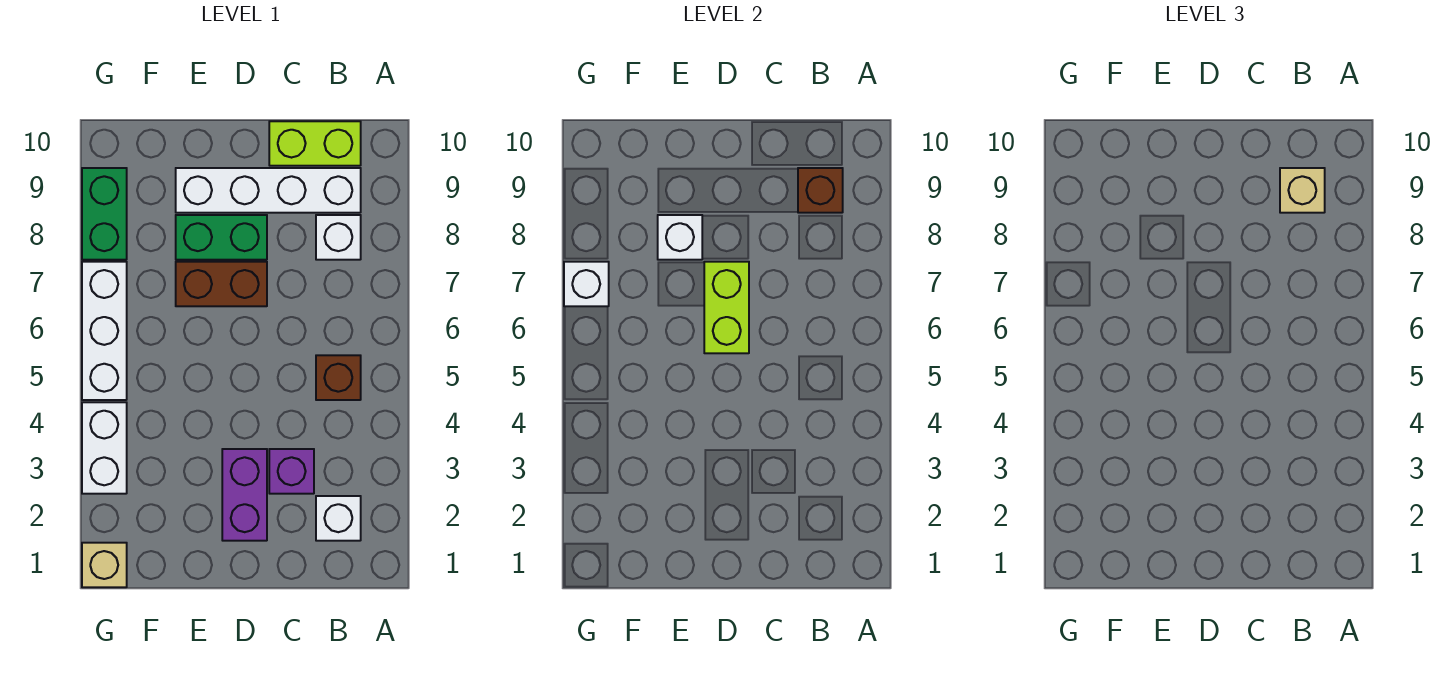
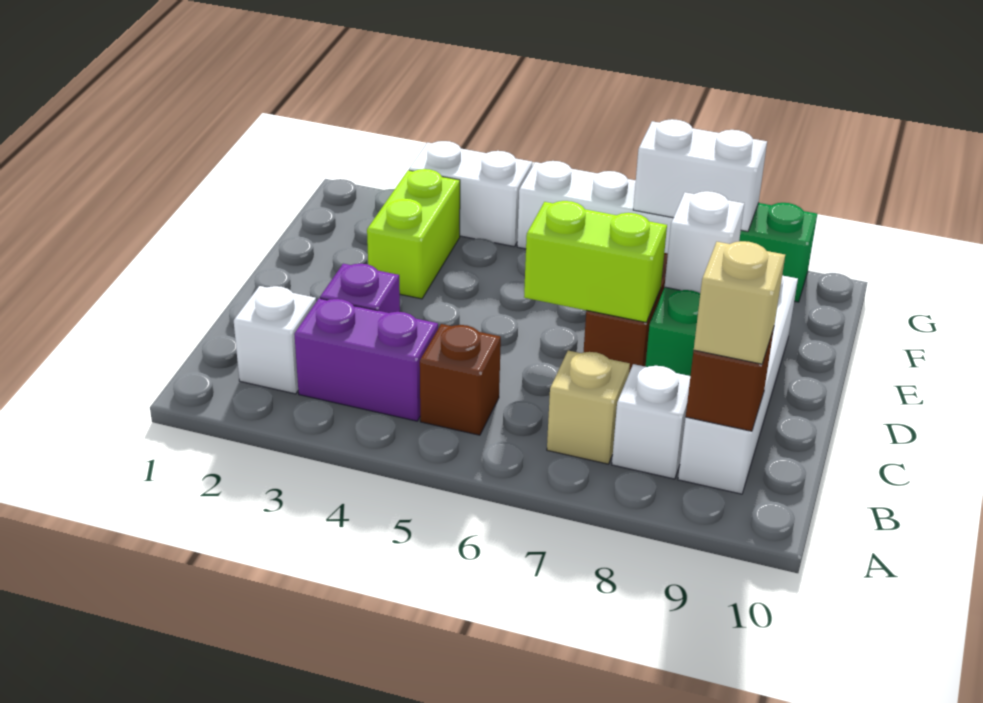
lime 1x2 brick [269,121,361,166] -> lime 1x2 brick moved to [367,169,460,299]
purple 1x2 brick [222,449,267,541] -> purple 1x2 brick moved to [294,298,438,421]
tan 1x1 brick [82,543,127,587] -> tan 1x1 brick moved to [547,351,630,464]
white 1x1 brick [564,262,609,306] -> white 1x2 brick [633,119,767,232]

